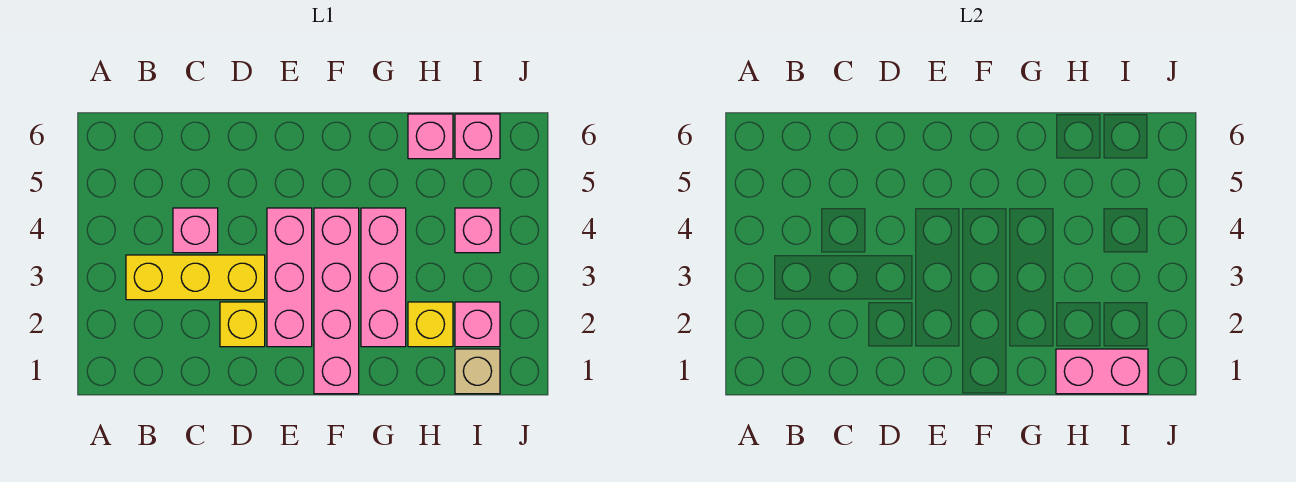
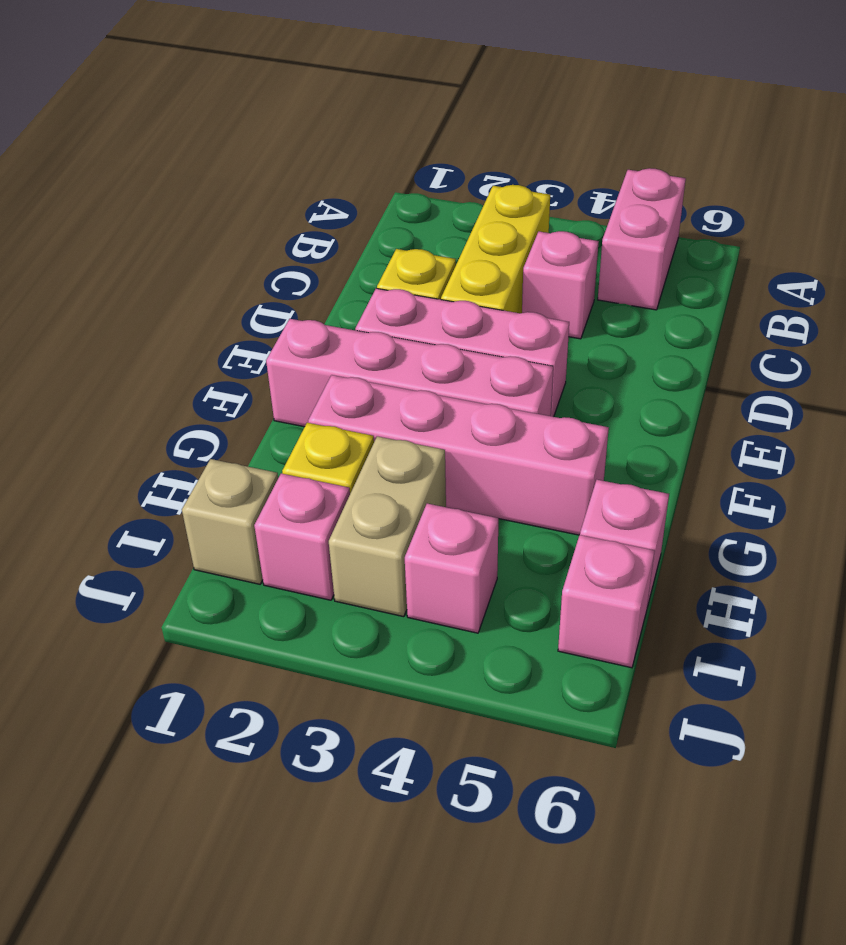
pink 1x3 brick [361,208,406,347] -> pink 1x4 brick [308,375,609,535]
pink 1x2 brick [1056,349,1148,394] -> pink 1x2 brick moved to [598,168,686,310]
none -> tan 1x2 brick [329,436,446,617]

